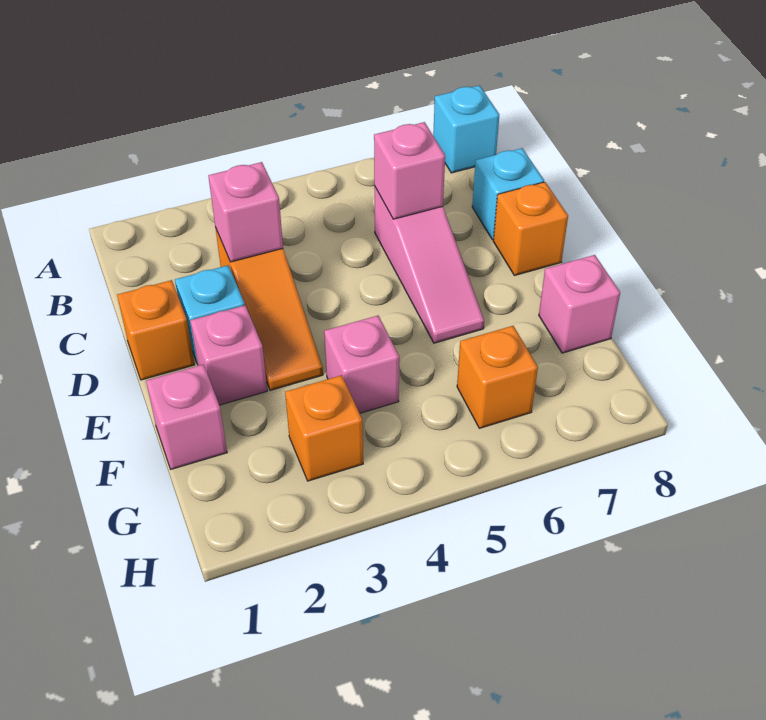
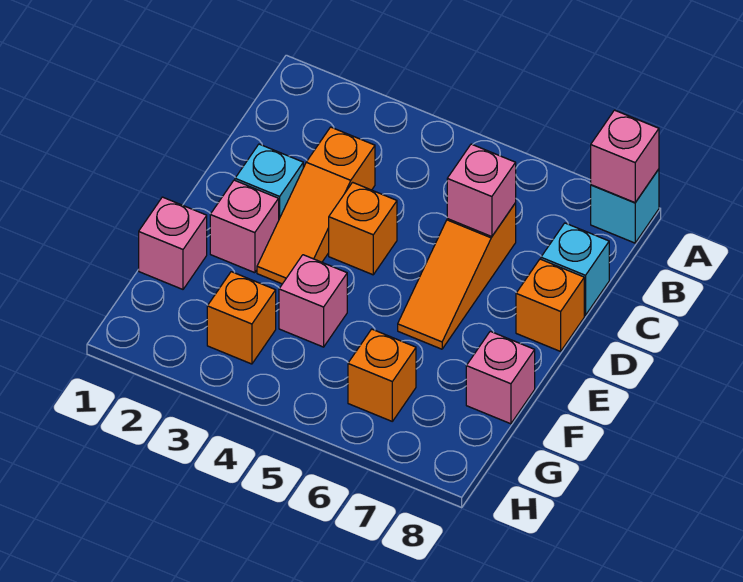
pink 1x1 brick [208,162,283,262] -> pink 1x1 brick moved to [591,110,659,203]
pink 1x3 slope [374,186,484,343] -> orange 1x3 slope [398,203,516,349]
orange 1x1 brick [117,280,195,380] -> orange 1x1 brick moved to [329,182,397,275]

